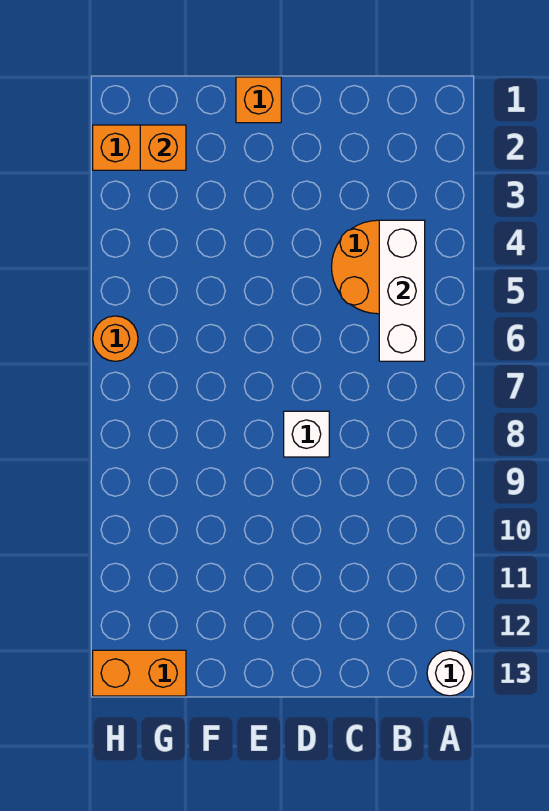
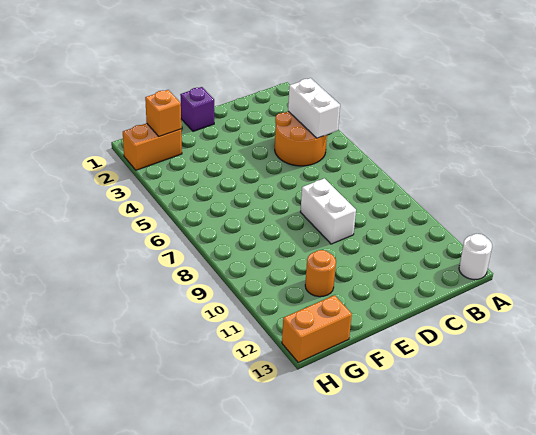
white 1x3 brick [379,220,425,361] -> white 1x2 brick [288,78,340,138]
white 1x1 brick [284,411,329,457] -> white 1x2 brick [301,178,356,244]
orange 1x1 brick [236,77,281,123] -> purple 1x1 brick [180,87,214,131]
orange 1x1 round brick [93,316,138,361] -> orange 1x1 round brick moved to [305,250,336,297]

